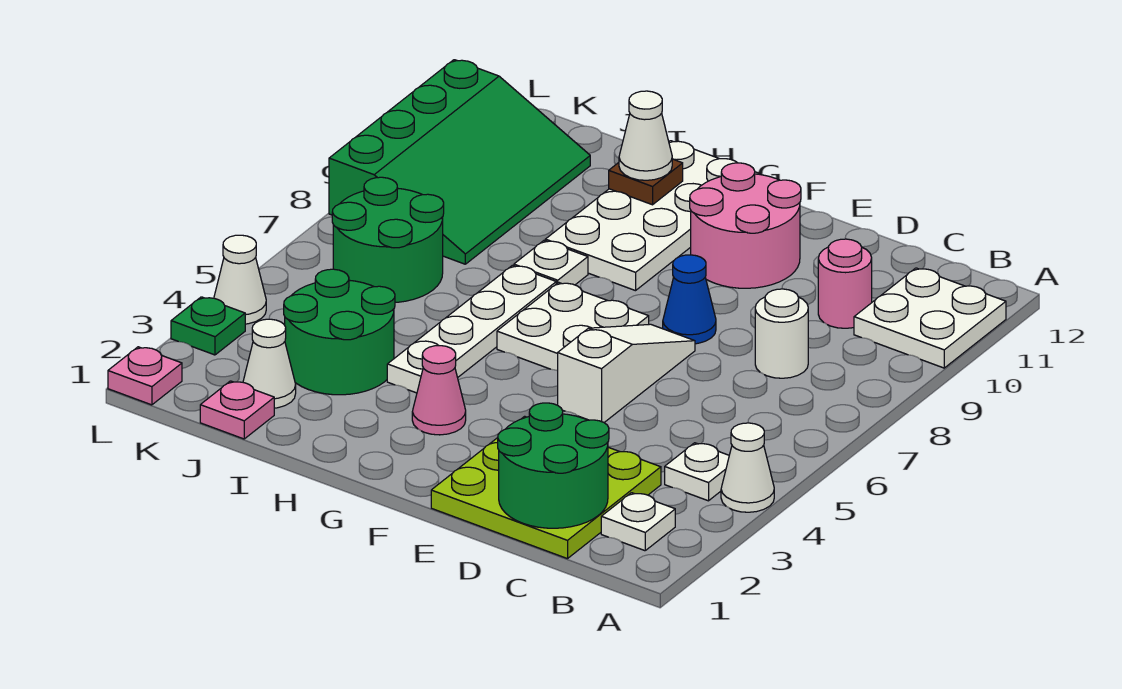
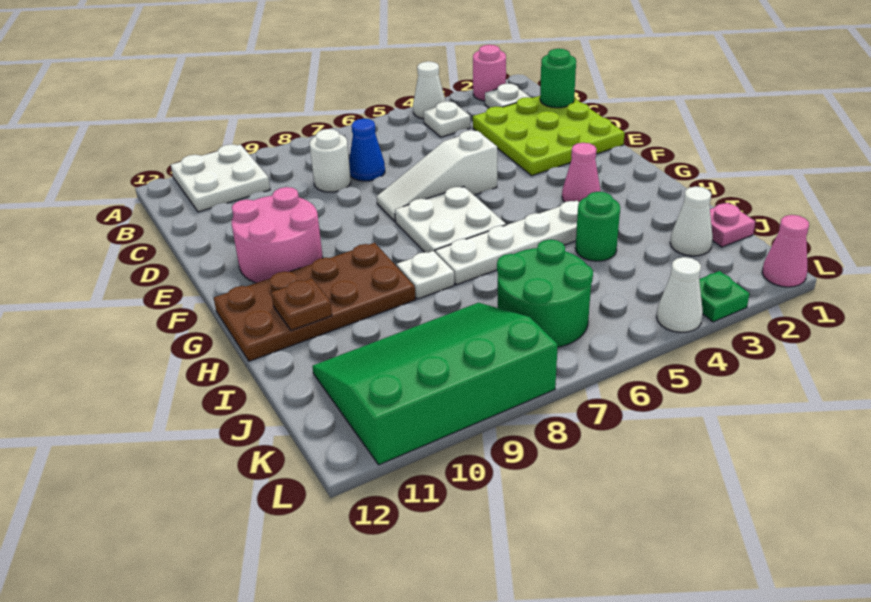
green 2x2 round brick [498,403,609,528] -> green 1x1 round brick [540,49,576,108]
pink 1x1 round brick [818,239,872,328] -> pink 1x1 round brick moved to [473,45,506,101]
blue 1x1 cone [663,255,716,344] -> blue 1x1 cone moved to [349,119,385,181]
white 2x4 plate [545,141,760,291] -> brown 2x4 plate [214,243,415,361]
white 1x1 cone [619,91,672,180] -> none
green 2x2 round brick [284,269,395,395] -> green 1x1 round brick [575,192,620,261]
pink 1x1 plate [108,347,182,405] -> pink 1x1 cone [762,215,809,287]

